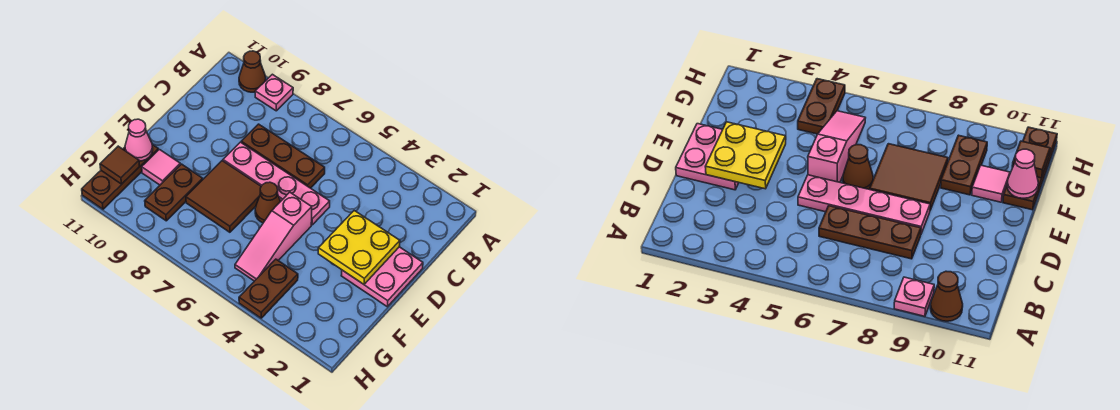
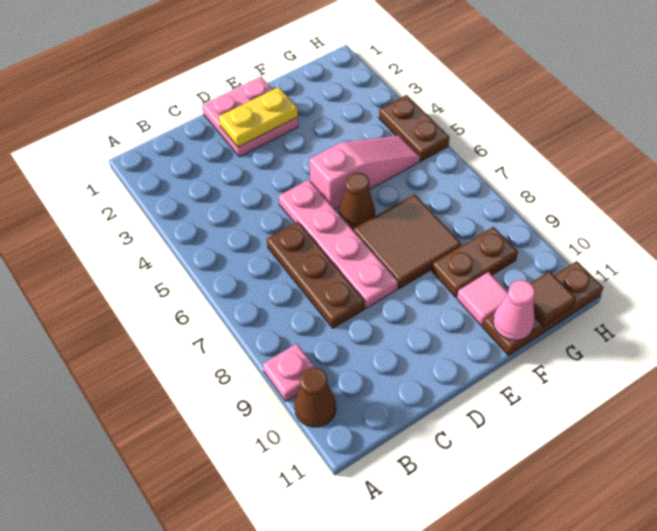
yellow 2x2 plate [318,211,400,284] -> yellow 1x2 plate [219,87,298,147]
brown 1x2 plate [239,259,298,318] -> brown 1x2 plate turned to [379,95,450,161]

